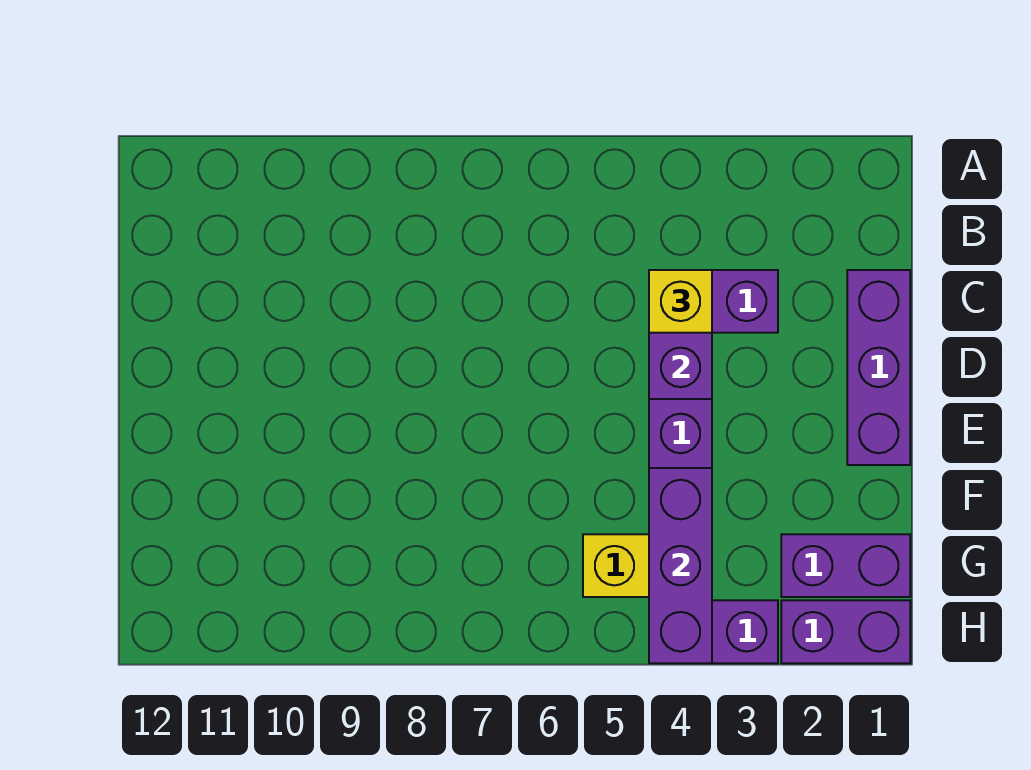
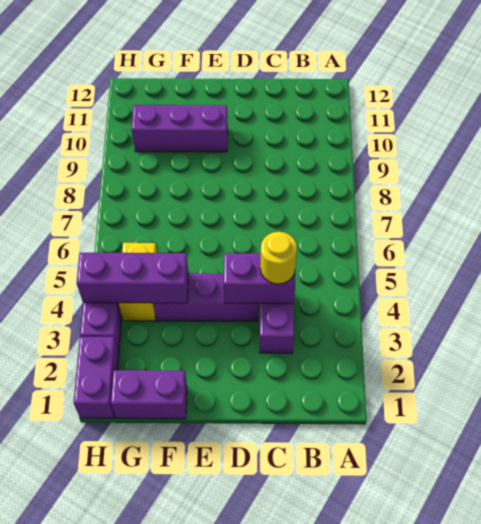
purple 1x3 brick [847,270,910,465] -> purple 1x3 brick moved to [132,105,228,152]
yellow 1x1 brick [649,270,712,333] -> yellow 1x1 round brick [260,232,297,284]
purple 1x2 brick [781,534,910,597] -> purple 1x2 brick turned to [111,370,187,419]

